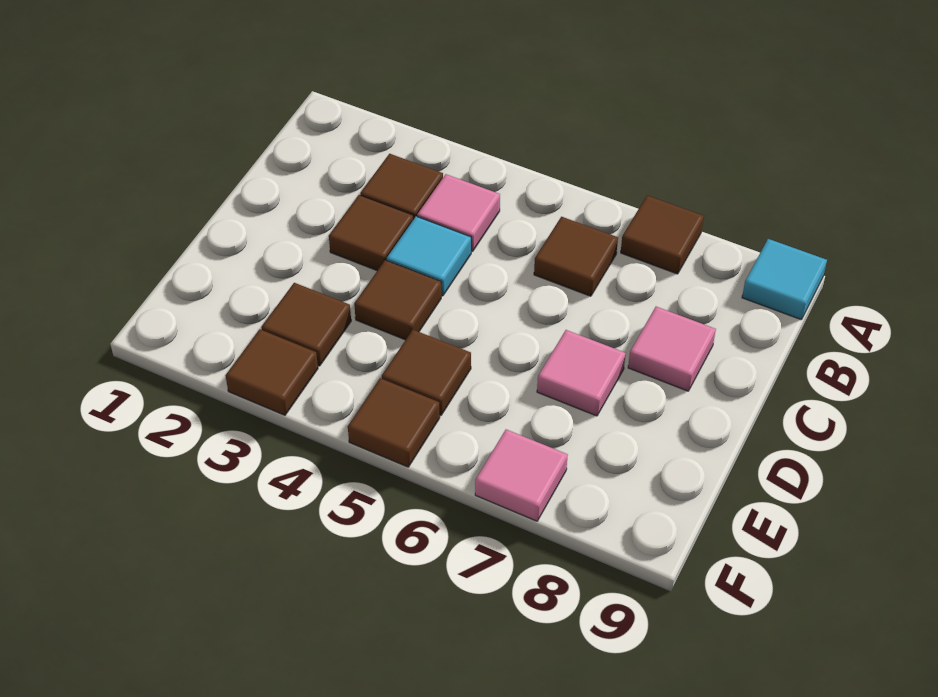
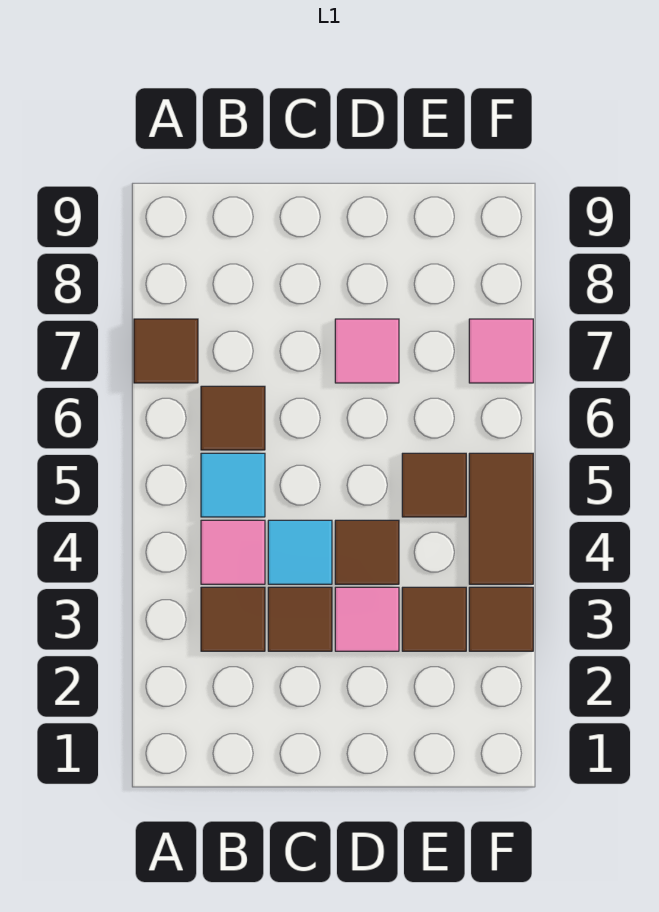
cyan 1x1 tile [742,239,827,320] -> cyan 1x1 tile moved to [201,453,265,517]
pink 1x1 tile [628,307,716,391] -> pink 1x1 tile moved to [335,587,399,651]
brown 1x1 tile [348,378,440,467] -> brown 1x2 tile [469,453,533,584]

